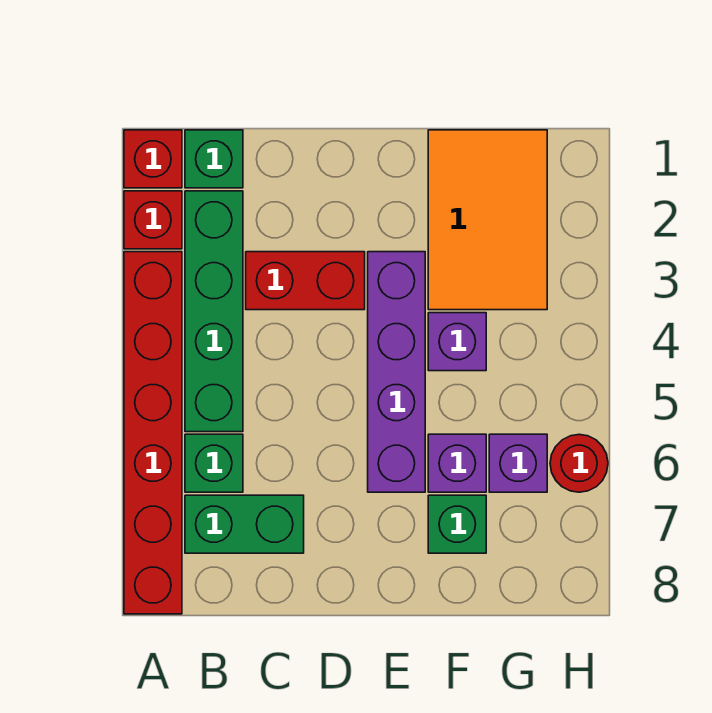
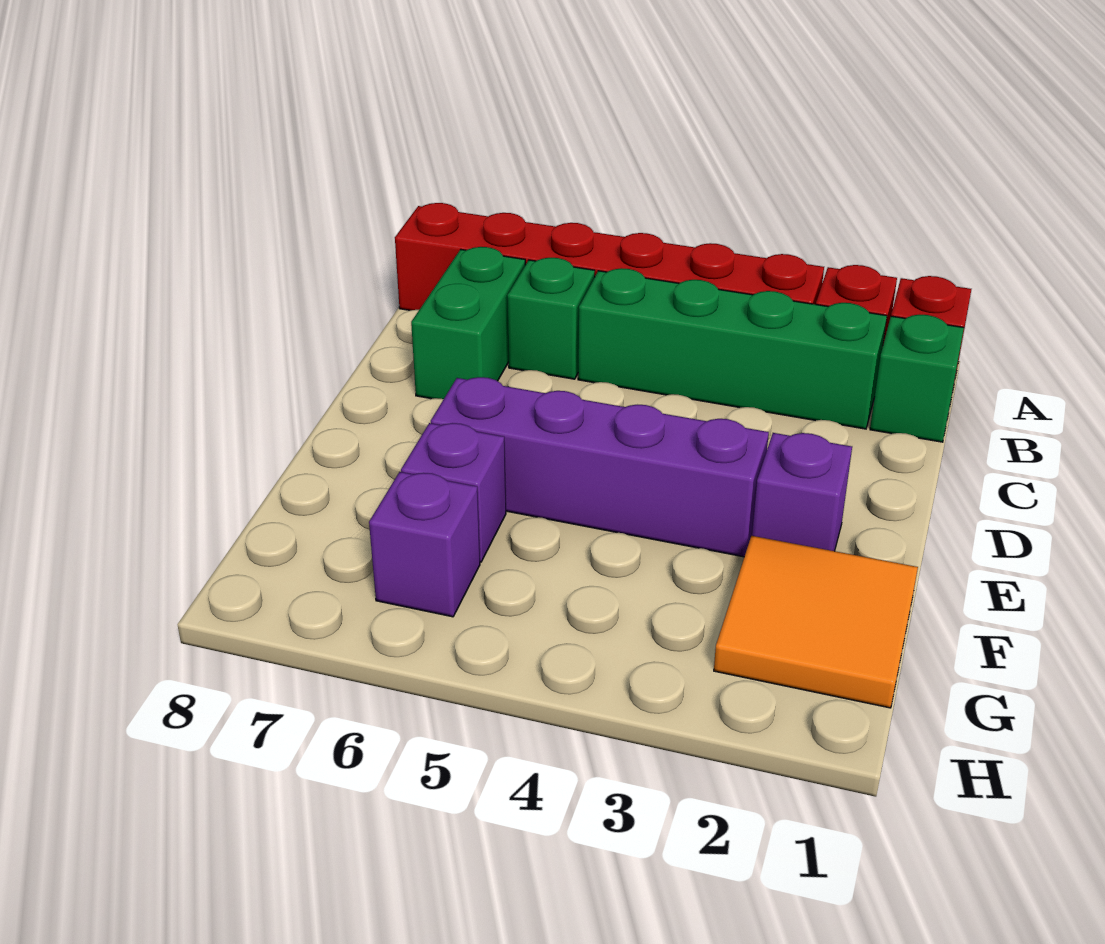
red 1x2 brick [246,252,365,310] -> none
orange 2x3 tile [428,130,547,310] -> orange 2x2 tile [714,536,918,708]
purple 1x1 brick [428,313,486,371] -> purple 1x1 brick moved to [752,433,852,551]
green 1x1 brick [428,495,486,553] -> none
red 1x1 round brick [550,434,608,492] -> none

